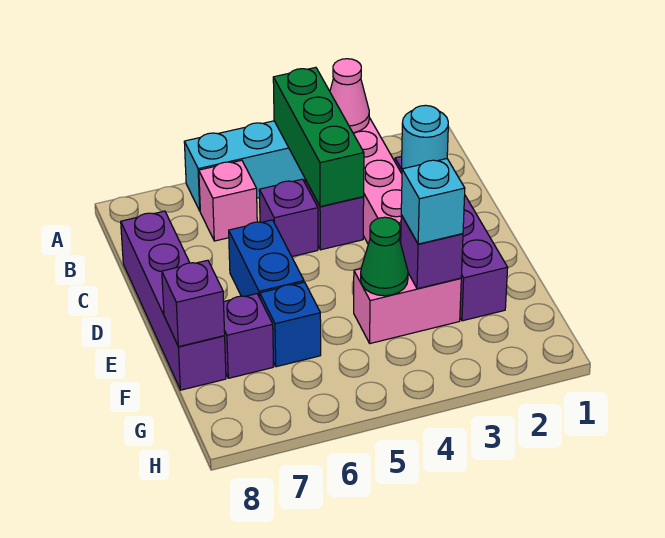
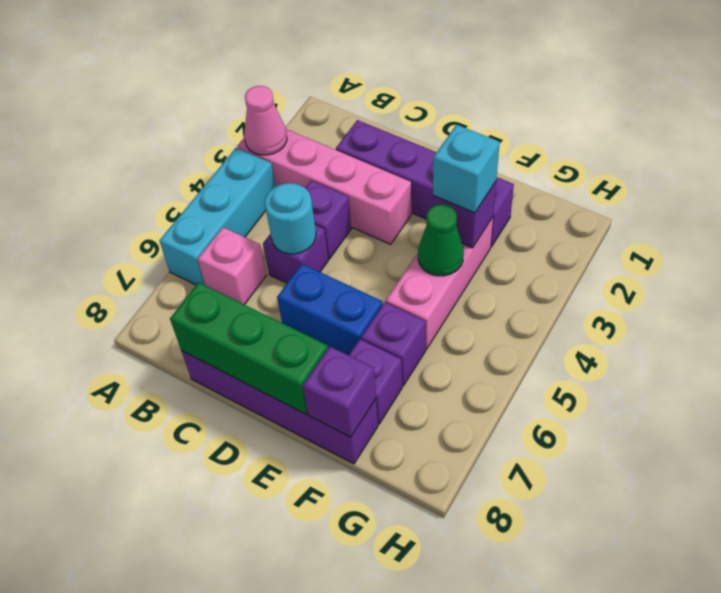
green 1x3 brick [273,67,364,207] -> green 1x3 brick moved to [170,282,328,414]
cyan 1x1 round brick [402,105,448,169] -> cyan 1x1 round brick moved to [265,183,316,254]
pink 1x2 brick [354,269,461,343] -> pink 1x3 brick [386,217,493,349]
blue 1x1 brick [260,282,321,367] -> purple 1x1 brick [361,302,426,386]

